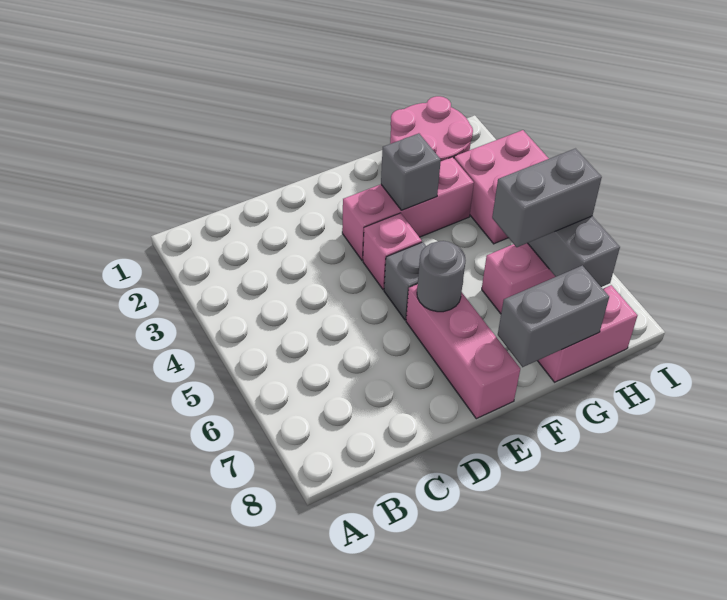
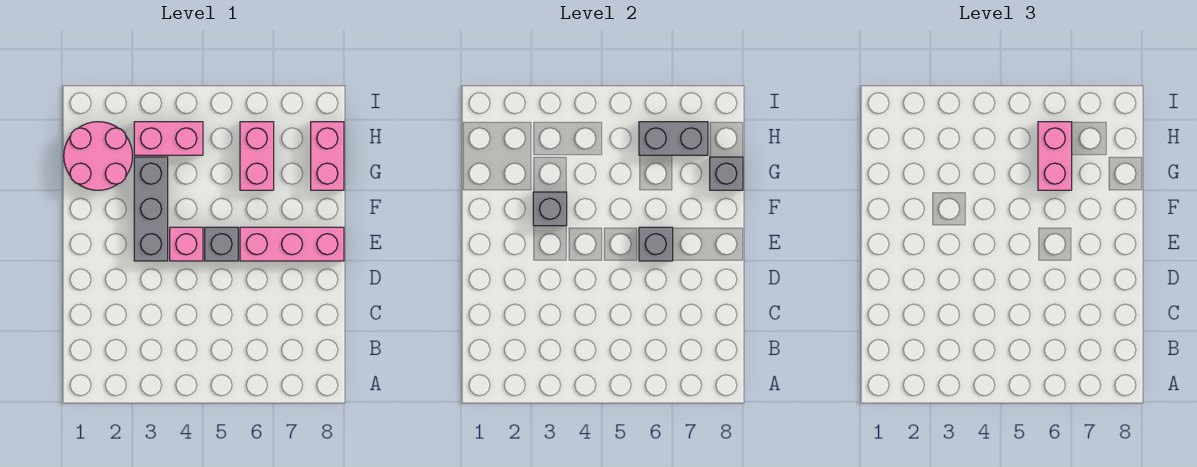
pink 1x3 brick [342,157,474,260] -> grey 1x3 brick [134,157,168,261]
grey 1x1 round brick [417,241,466,312] -> grey 1x1 brick [639,227,673,261]
grey 1x2 brick [498,265,609,367] -> grey 1x1 brick [710,157,743,190]
grey 1x2 brick [492,149,602,247] -> pink 1x2 brick [1038,122,1072,190]
pink 2x2 brick [454,130,549,244] -> pink 1x2 brick [134,122,203,155]

